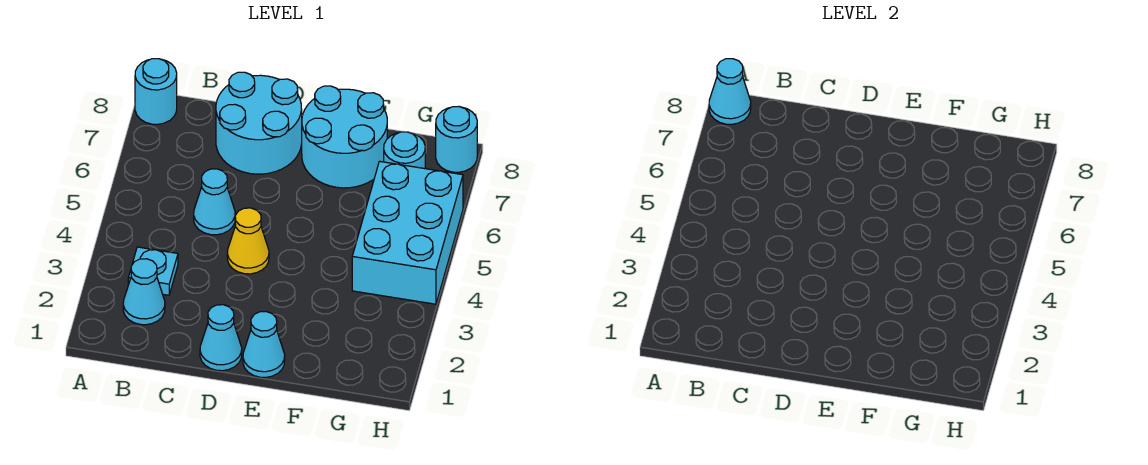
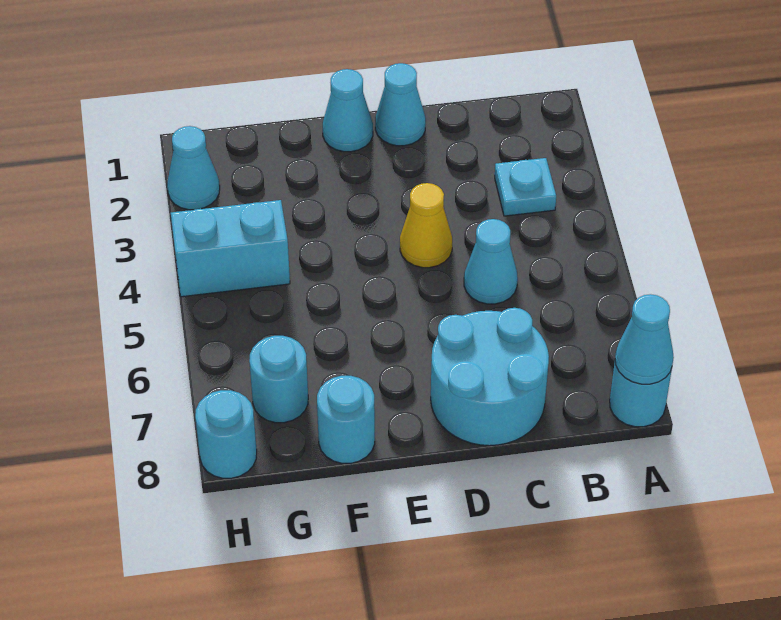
cyan 1x1 cone [123,259,165,325] -> cyan 1x1 cone moved to [167,126,220,210]
cyan 2x2 round brick [302,86,387,188] -> cyan 1x1 round brick [317,376,375,463]
cyan 2x3 brick [352,161,463,304] -> cyan 1x2 brick [171,200,290,297]

